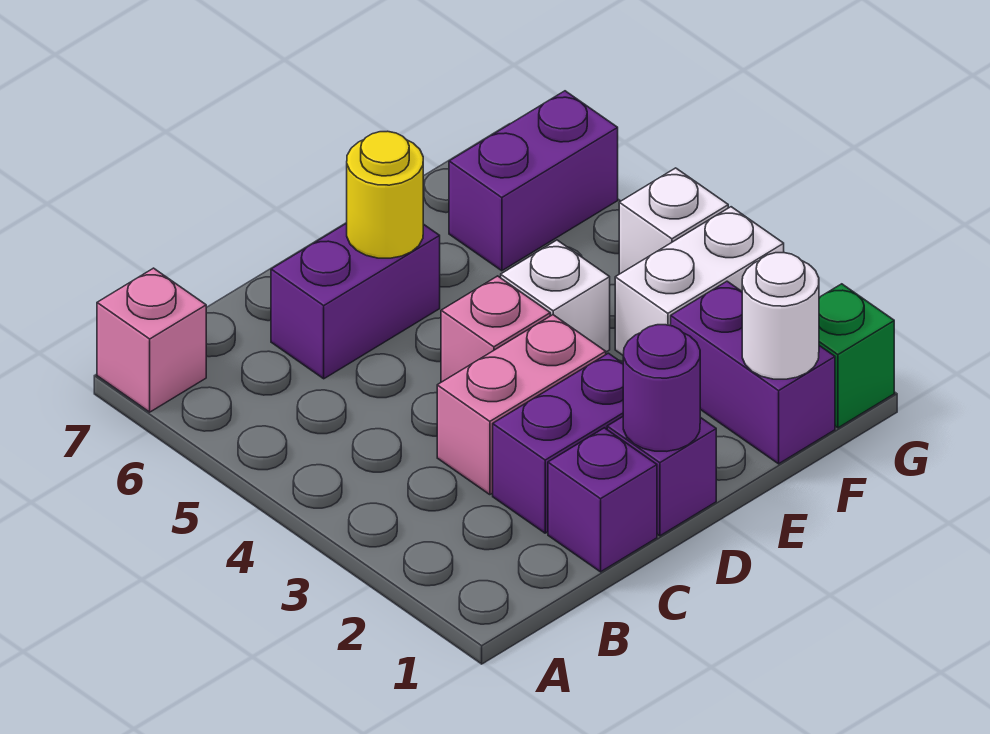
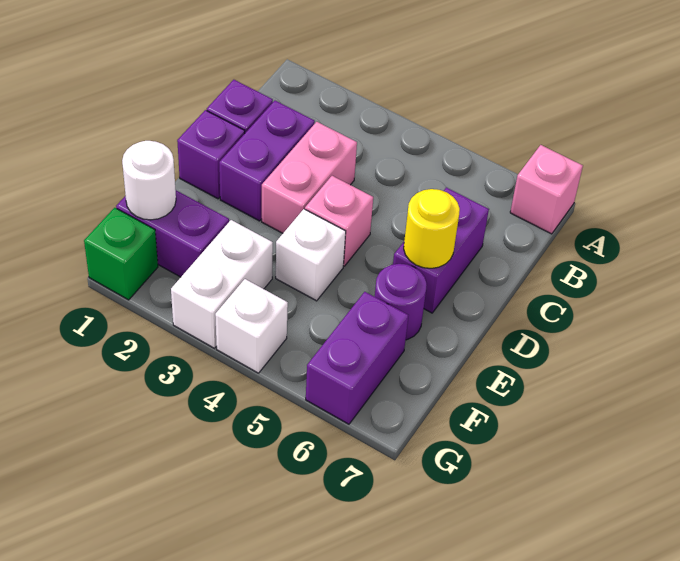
purple 1x1 round brick [623,325,700,451] -> purple 1x1 round brick moved to [375,264,427,340]

